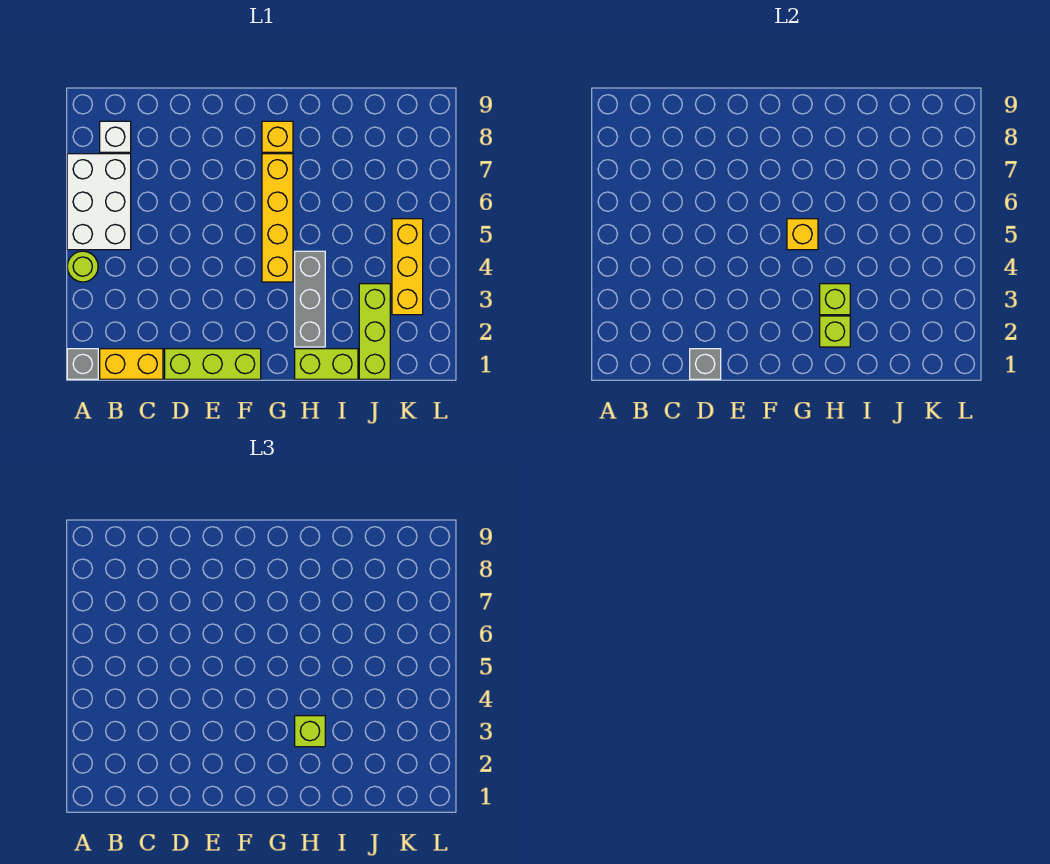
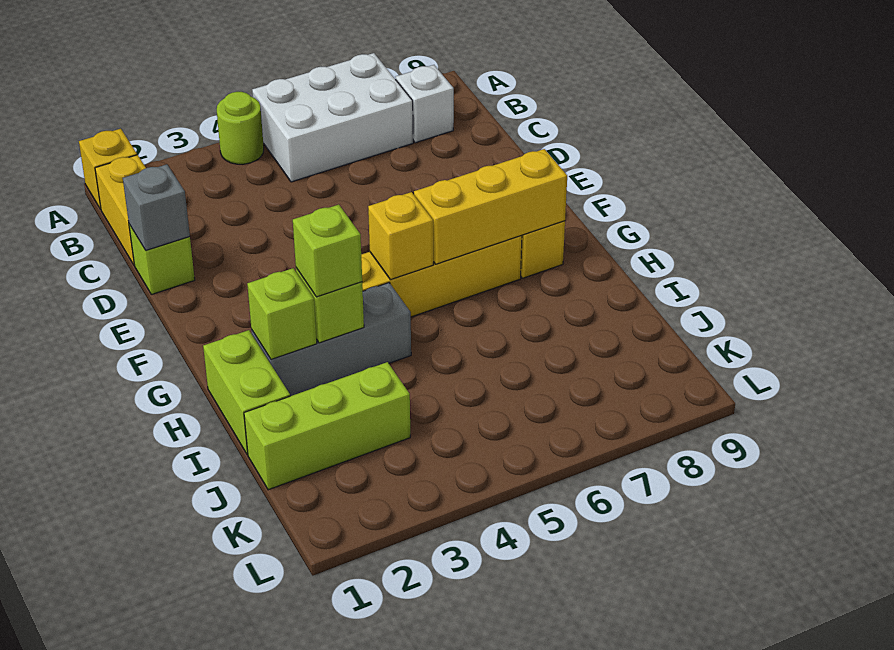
grey 1x1 brick [67,349,98,379] -> yellow 1x1 brick [79,129,137,209]
lime 1x3 brick [165,349,261,379] -> lime 1x1 brick [129,224,195,294]
yellow 1x3 brick [392,219,423,315] -> yellow 1x3 brick moved to [414,149,567,264]

